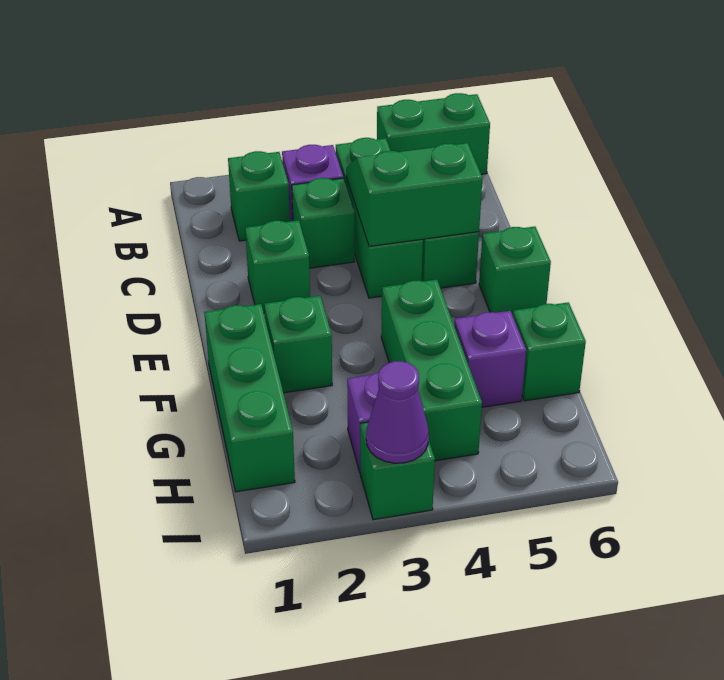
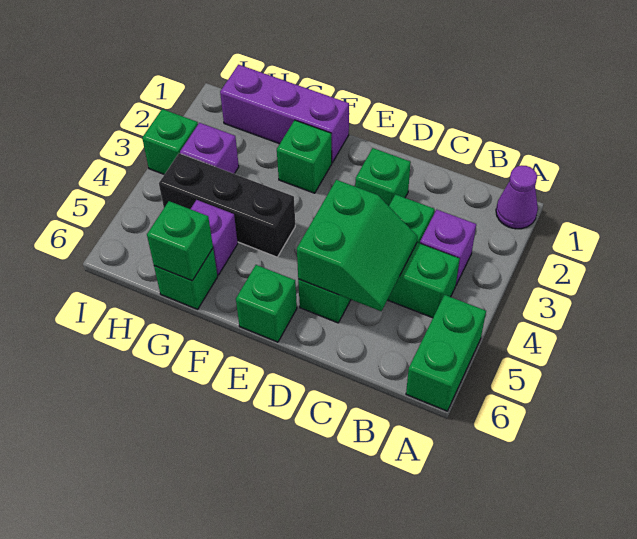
green 1x1 brick [228,151,290,241] -> green 1x1 brick moved to [147,201,213,281]
green 1x3 brick [204,304,295,492] -> purple 1x3 brick [220,65,349,163]
green 1x3 brick [381,279,482,461] -> black 1x3 brick [159,153,295,257]
purple 1x1 cone [366,361,429,463] -> purple 1x1 cone moved to [496,165,538,229]

